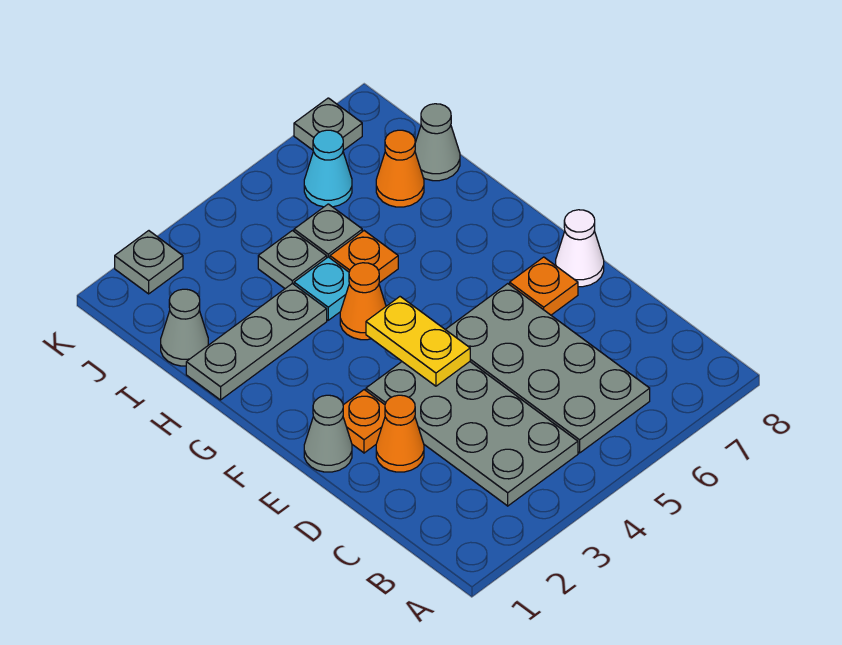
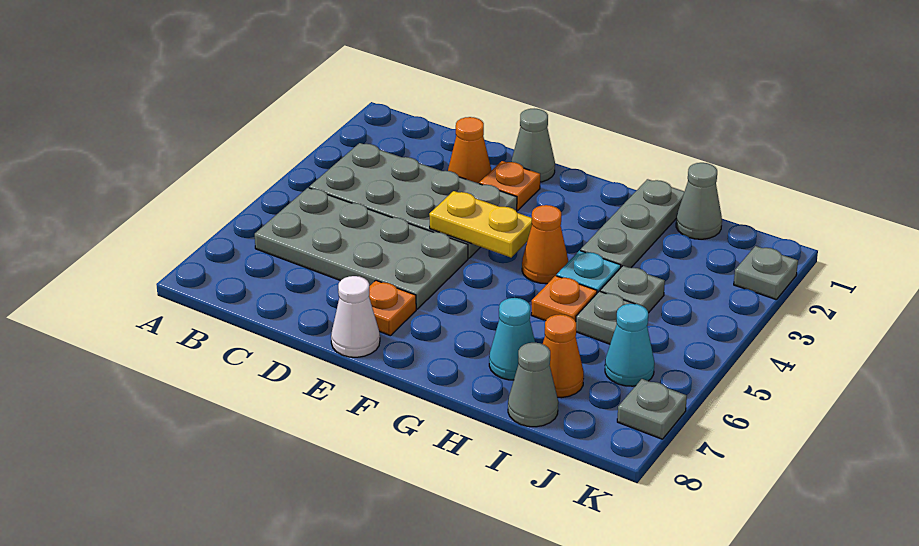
none -> cyan 1x1 cone [489,298,535,380]

